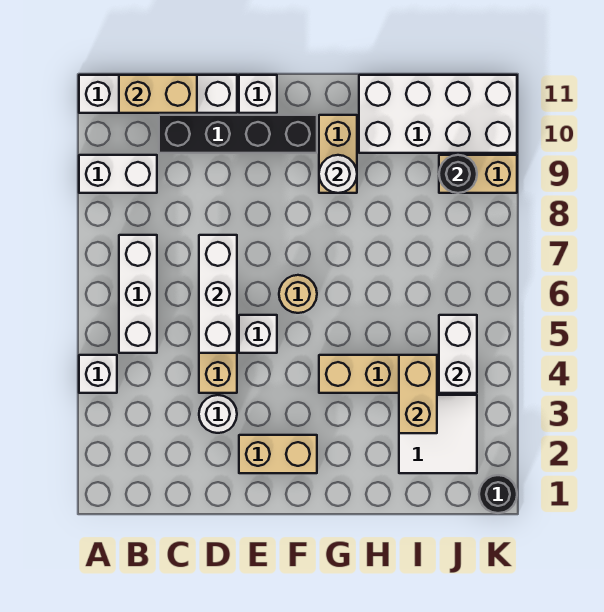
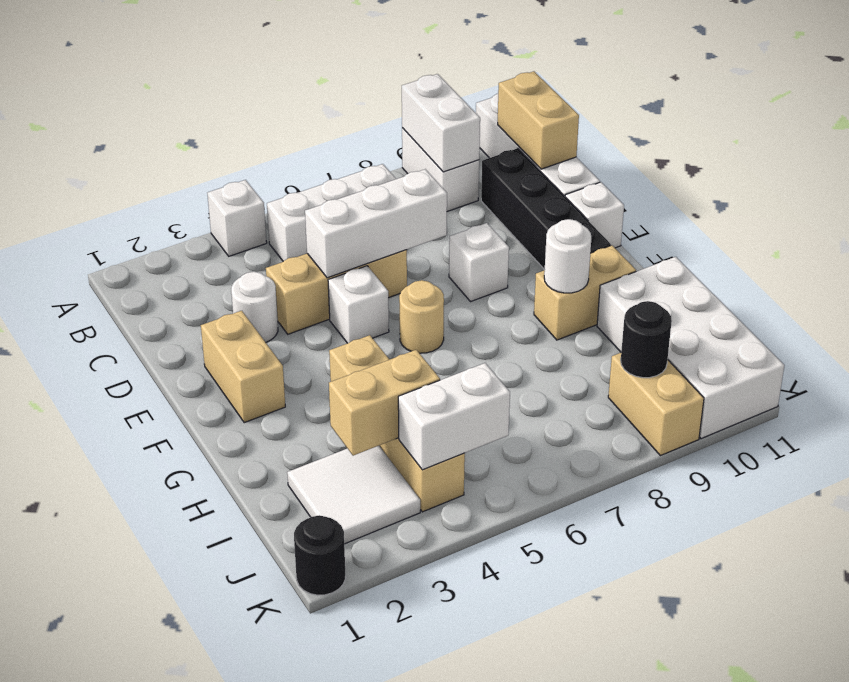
none -> white 1x2 brick [402,74,480,172]
none -> white 1x1 brick [449,223,509,302]

